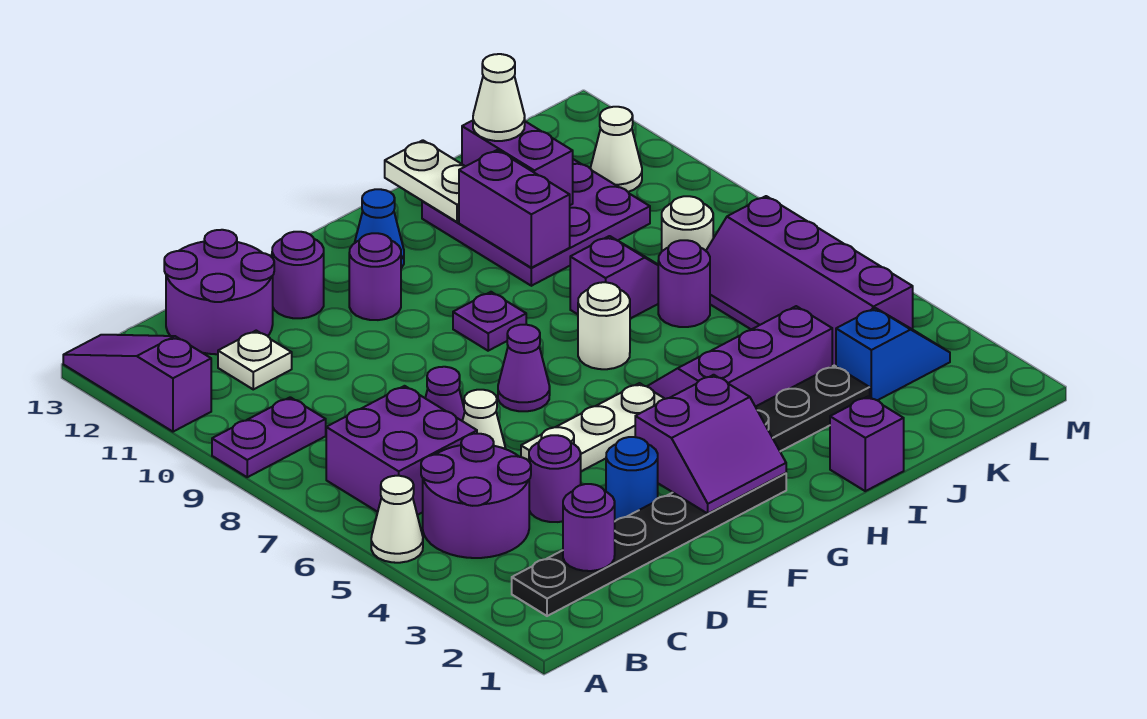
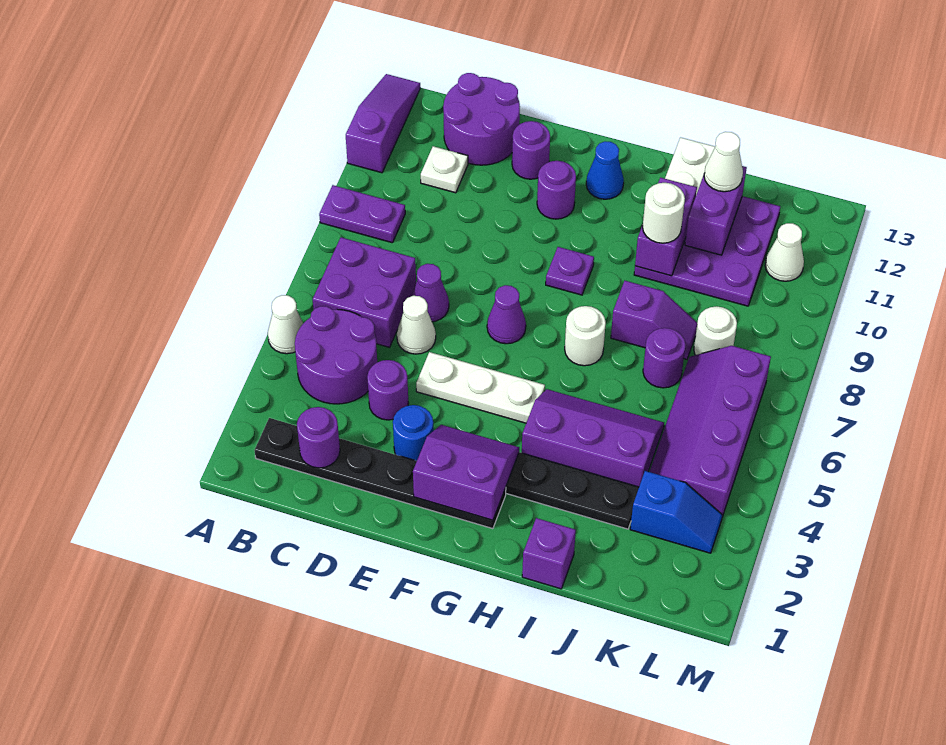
purple 2x2 slope [635,375,786,514] -> purple 2x2 slope turned to [413,425,519,520]
none -> white 1x1 round brick [643,183,685,243]

